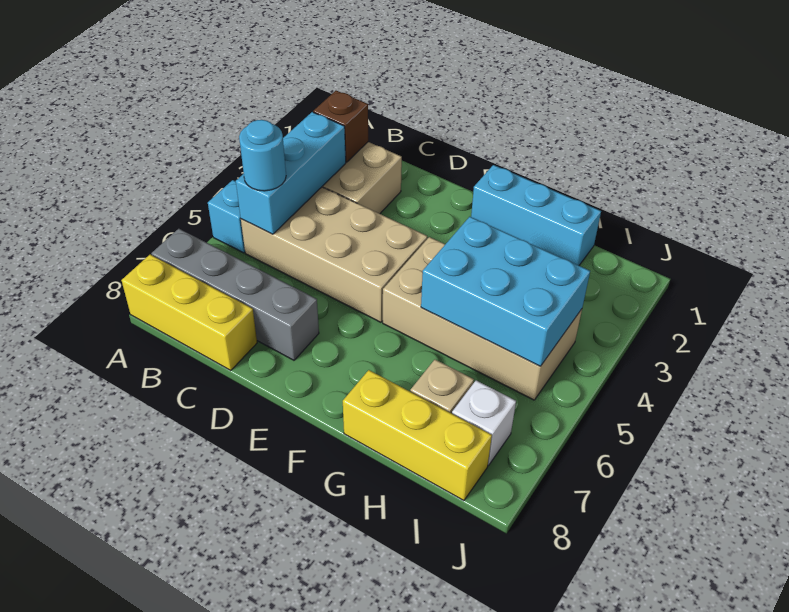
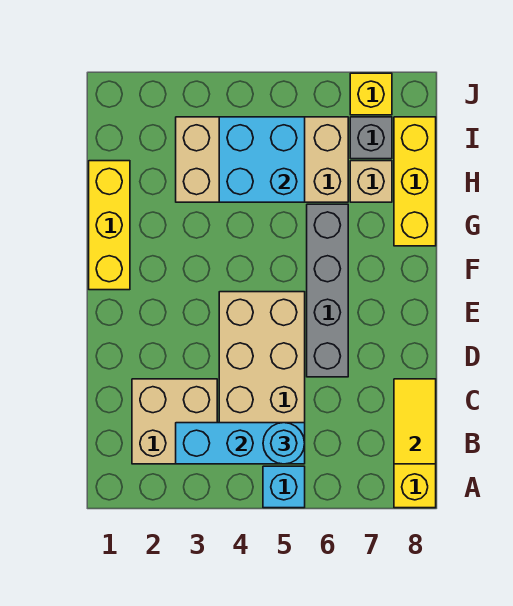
grey 1x4 brick [151,229,319,360] -> grey 1x4 brick moved to [307,204,348,377]
brown 1x1 brick [313,91,368,162] -> none
none -> yellow 1x2 tile [394,379,436,464]
cyan 1x3 brick [471,165,601,265] -> yellow 1x3 brick [89,161,130,290]
tan 2x4 brick [383,237,582,400] -> tan 2x4 brick turned to [176,117,348,202]
cyan 2x3 brick [421,217,590,366] -> cyan 2x2 brick [219,117,305,202]
white 1x1 brick [452,380,516,465] -> grey 1x1 brick [350,117,392,159]
none -> yellow 1x1 brick [350,73,392,115]

